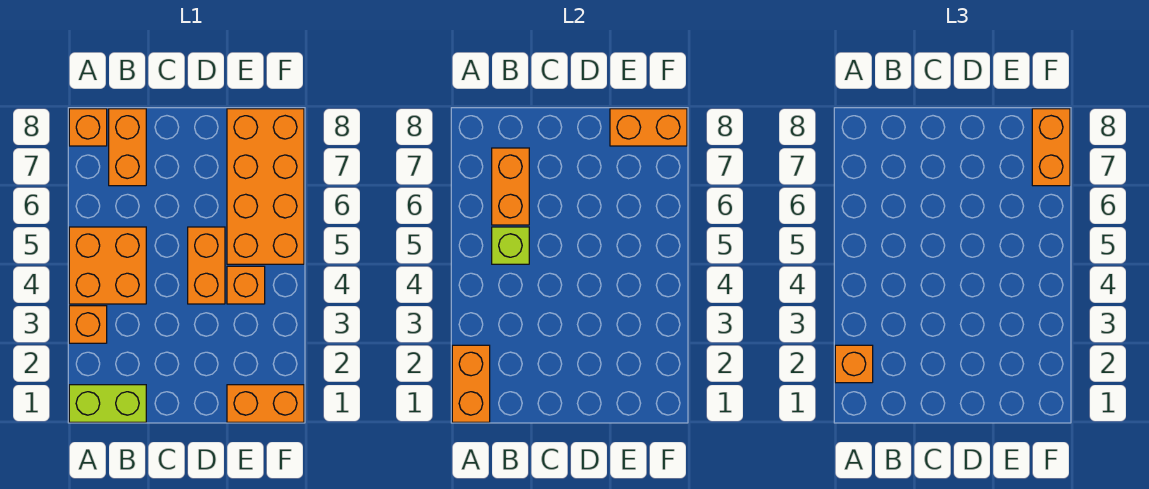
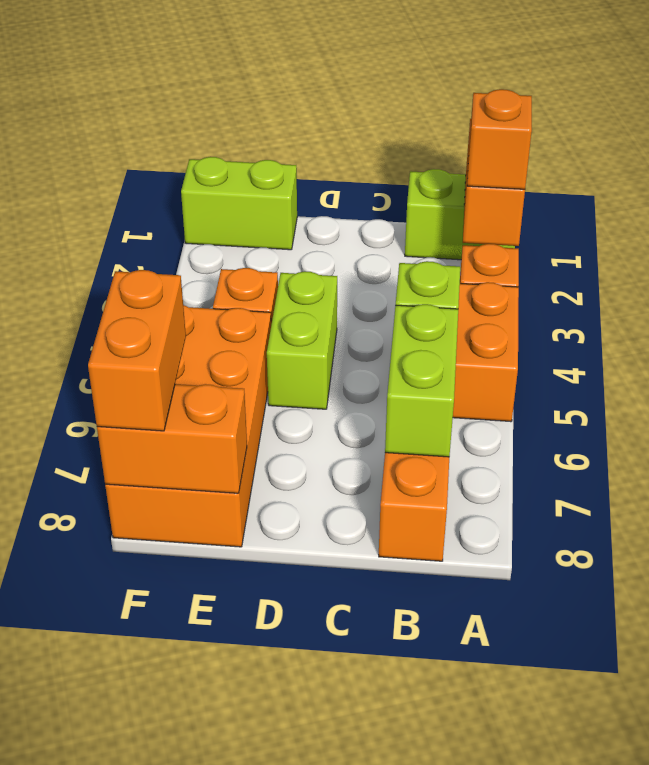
orange 1x1 brick [69,109,107,146] -> none
orange 1x2 brick [492,148,529,225] -> lime 1x2 brick [385,304,458,457]
orange 1x2 brick [188,227,225,304] -> lime 1x2 brick [267,271,337,409]
orange 1x2 brick [227,385,304,422] -> lime 1x2 brick [181,157,297,250]

